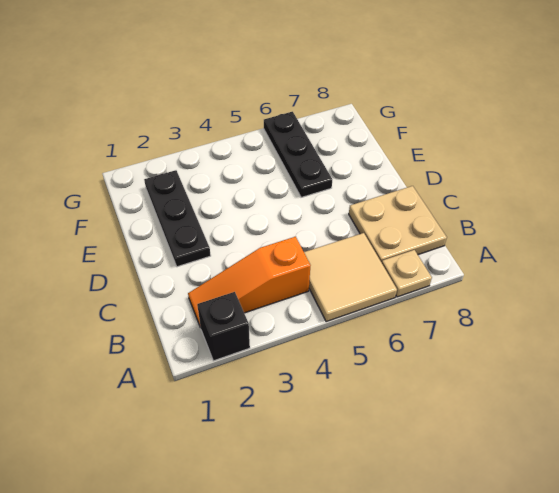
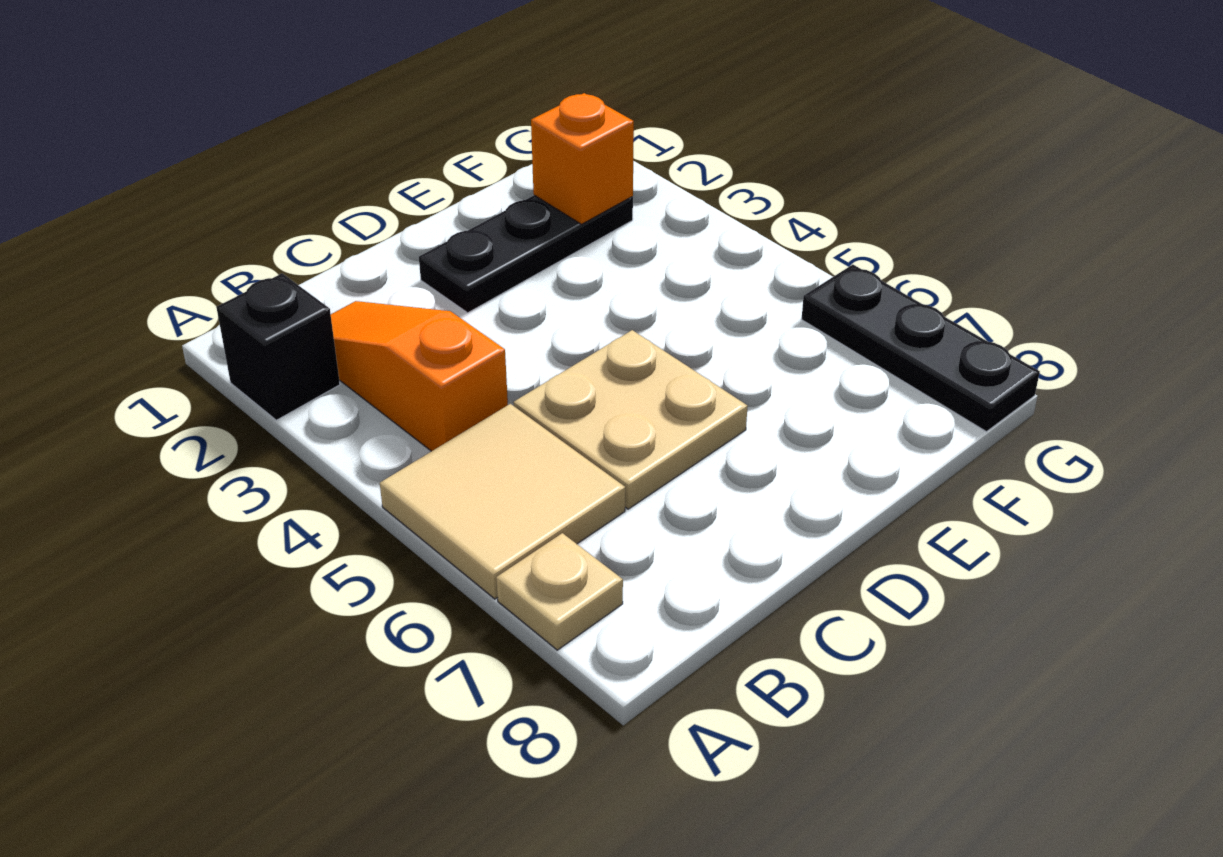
tan 2x2 plate [349,186,447,262] -> tan 2x2 plate moved to [513,330,748,509]
black 1x3 plate [264,112,332,197] -> black 1x3 plate turned to [801,265,1040,432]
none -> orange 1x1 brick [531,93,634,224]

